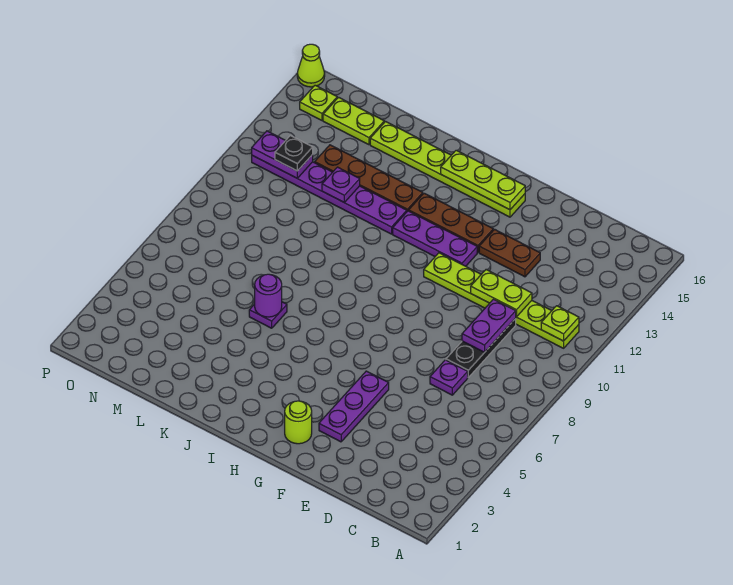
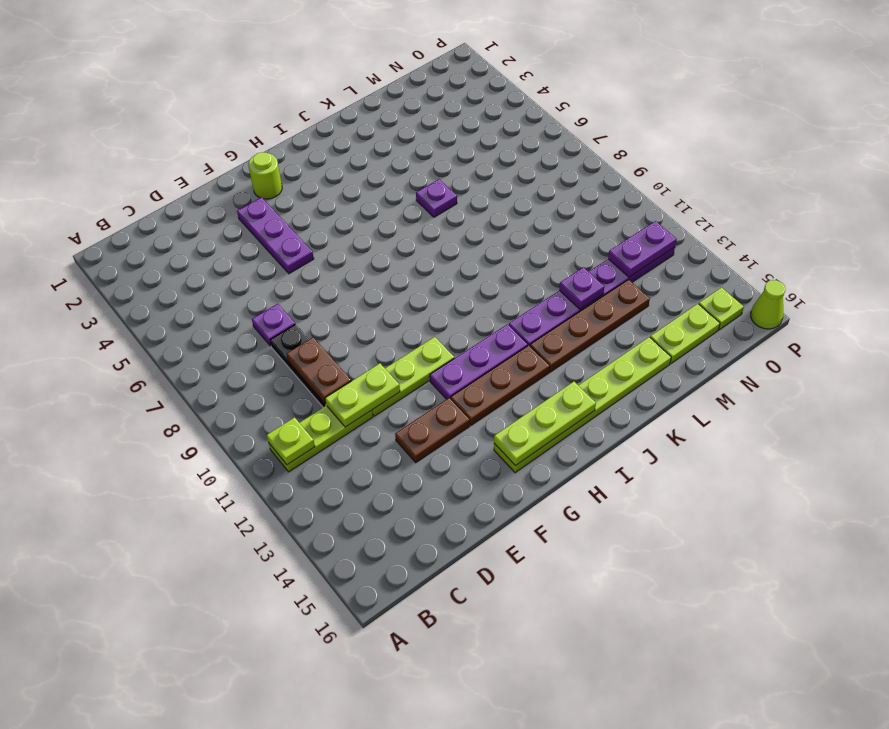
purple 1x2 plate [462,299,516,352] -> brown 1x2 plate [287,337,351,404]
purple 1x1 round brick [255,274,282,317] -> none
black 1x1 plate [275,136,313,171] -> none

